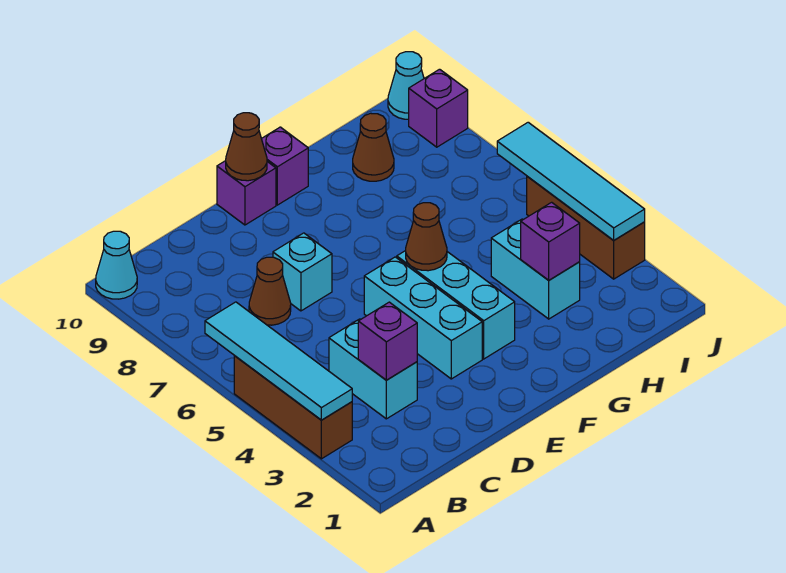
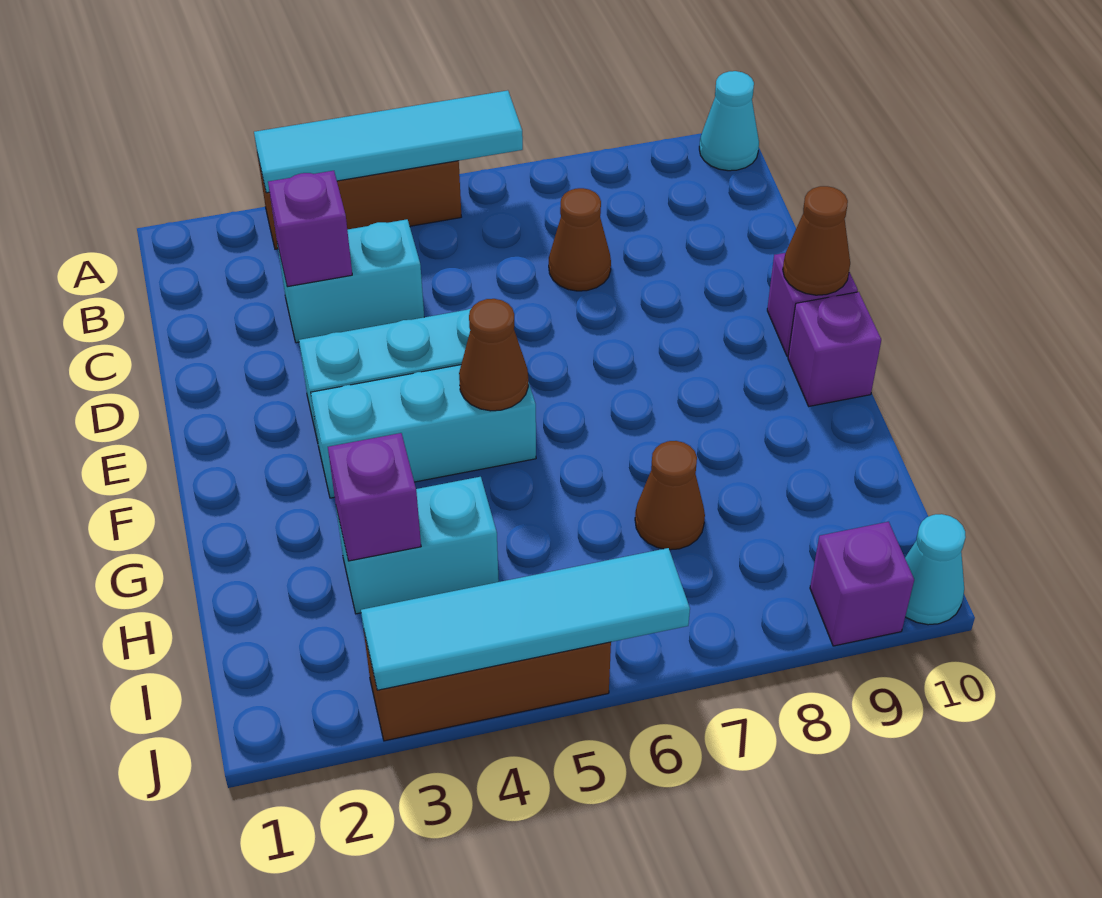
cyan 1x1 brick [273,233,332,311] -> none
brown 1x1 cone [353,113,394,181] -> brown 1x1 cone moved to [635,441,705,550]

